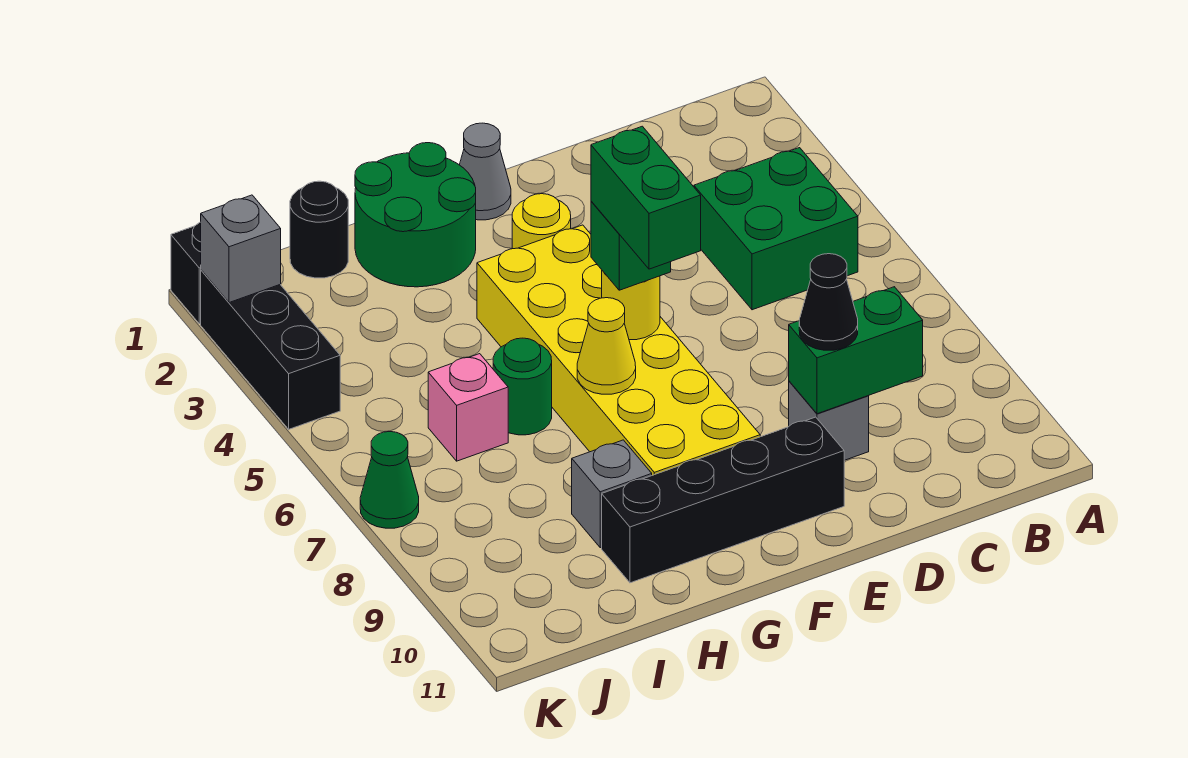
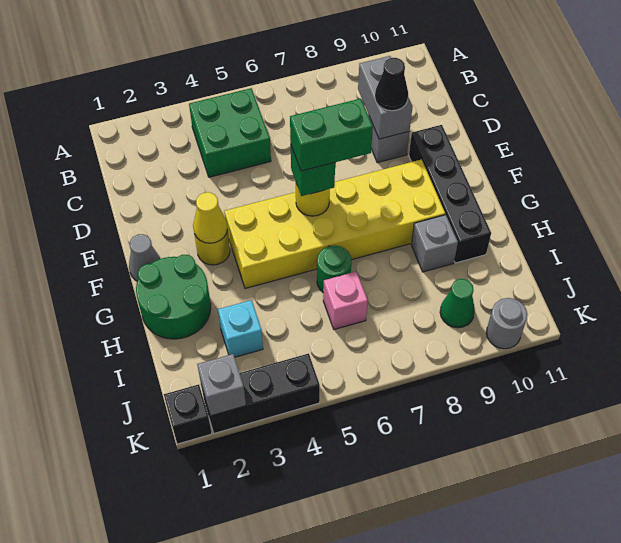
green 1x2 brick [789,287,923,414] -> grey 1x2 brick [358,56,413,139]
yellow 1x1 cone [577,298,636,394] -> yellow 1x1 cone moved to [193,192,228,243]
black 1x1 round brick [290,181,348,278] -> none
none -> cyan 1x1 brick [218,300,263,357]
green 1x1 cone [360,432,419,528] -> green 1x1 cone moved to [440,279,475,328]
none -> grey 1x1 round brick [486,298,527,349]

